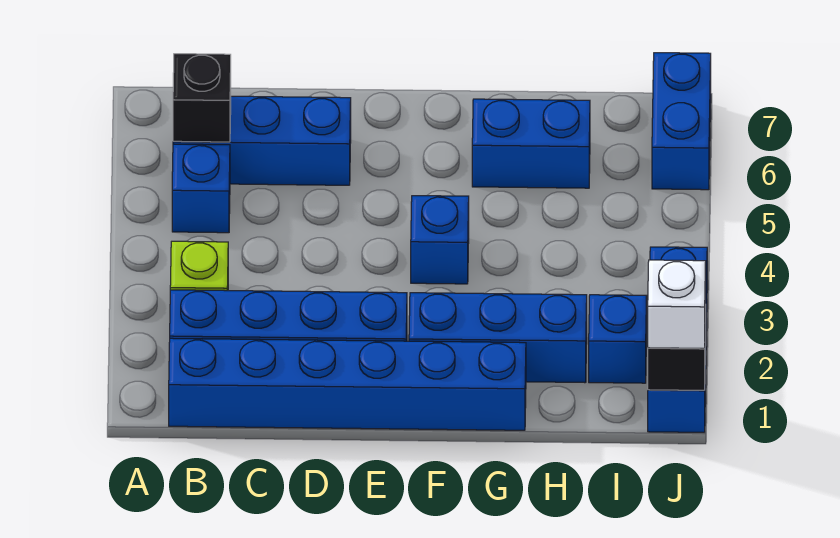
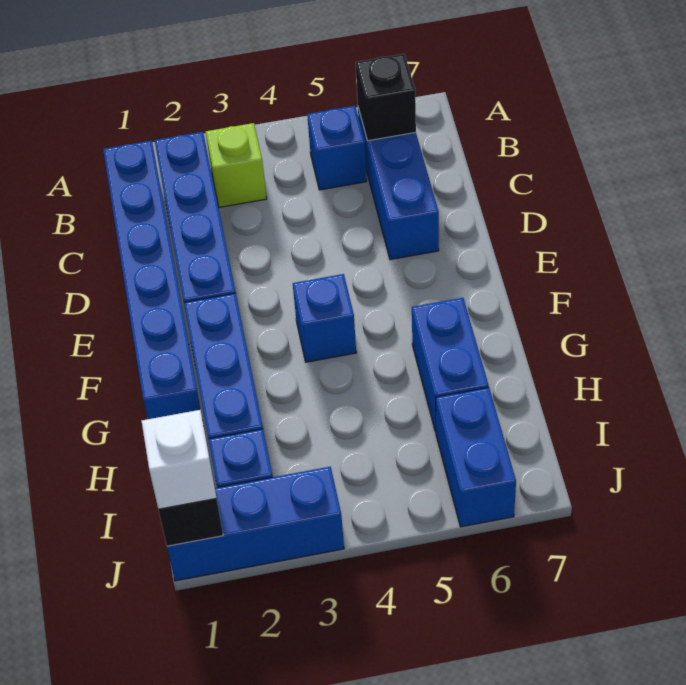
blue 1x2 brick [652,53,711,190] -> blue 1x2 brick turned to [436,387,516,527]

